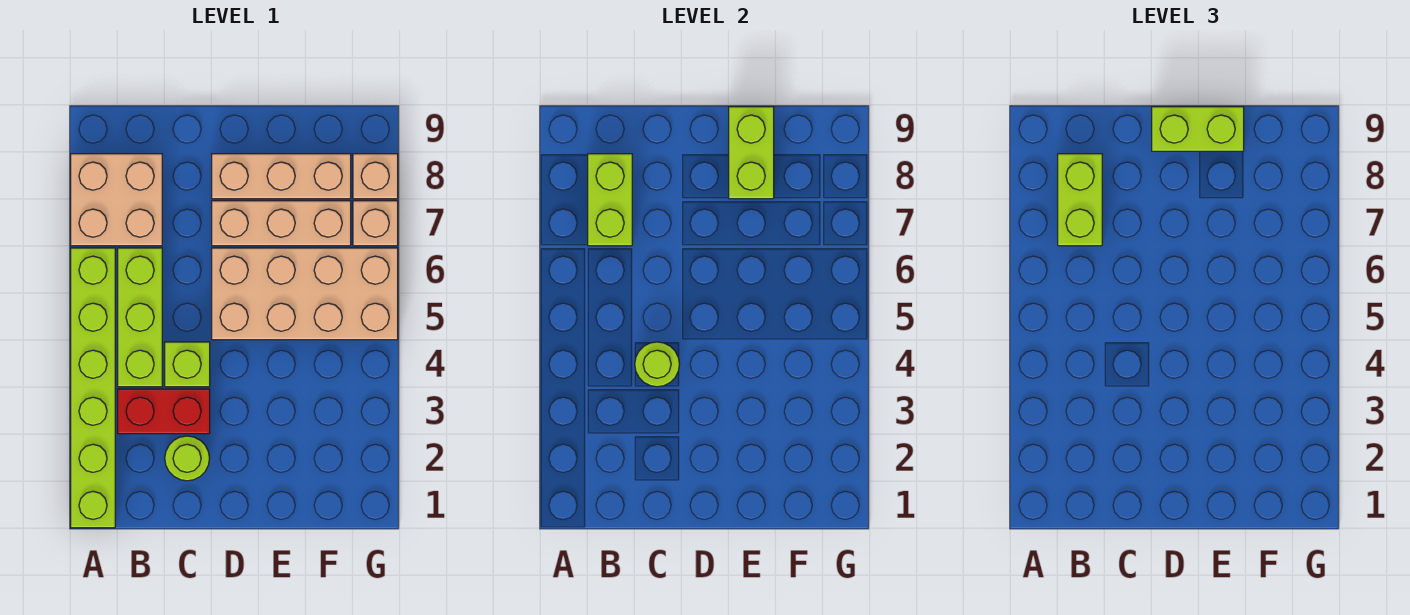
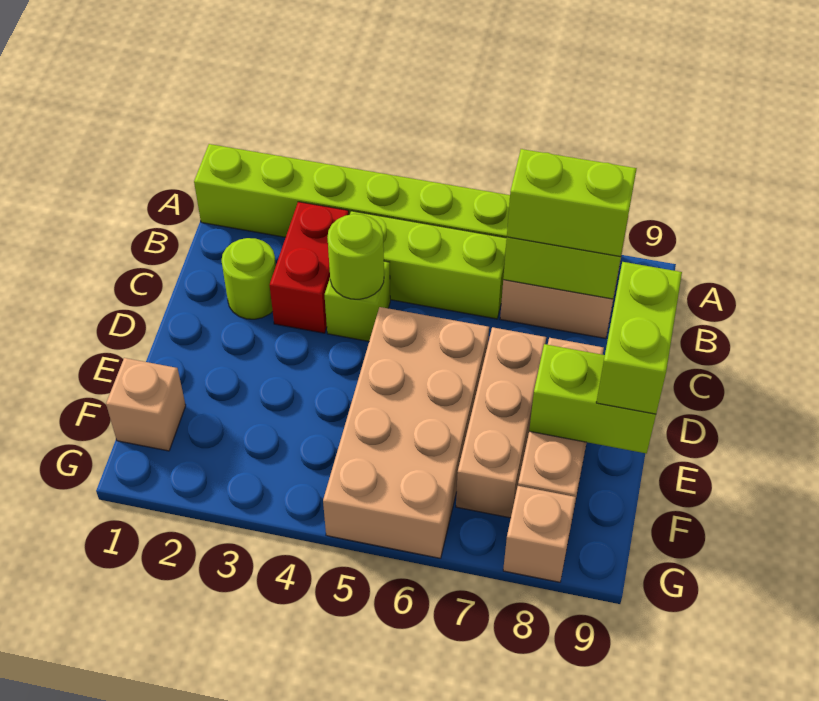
tan 1x1 brick [353,201,398,246] -> tan 1x1 brick moved to [106,358,186,451]

